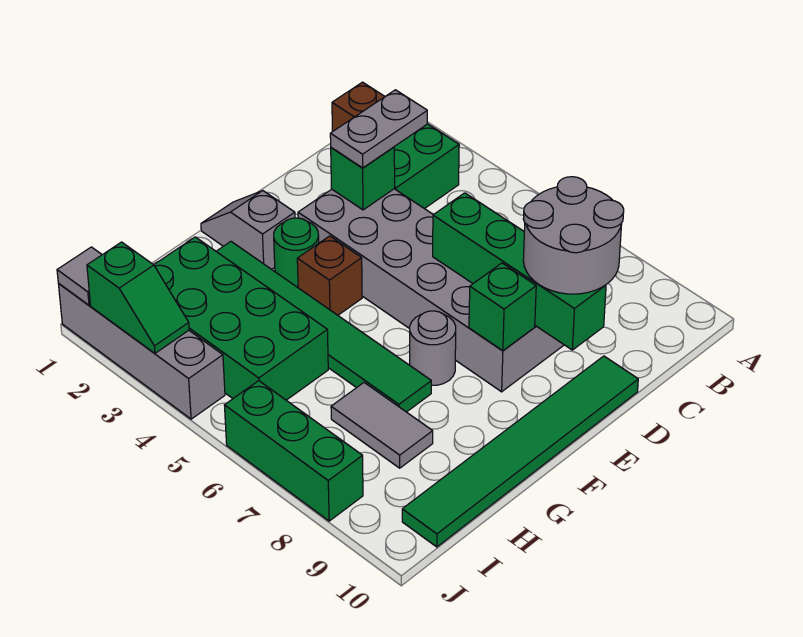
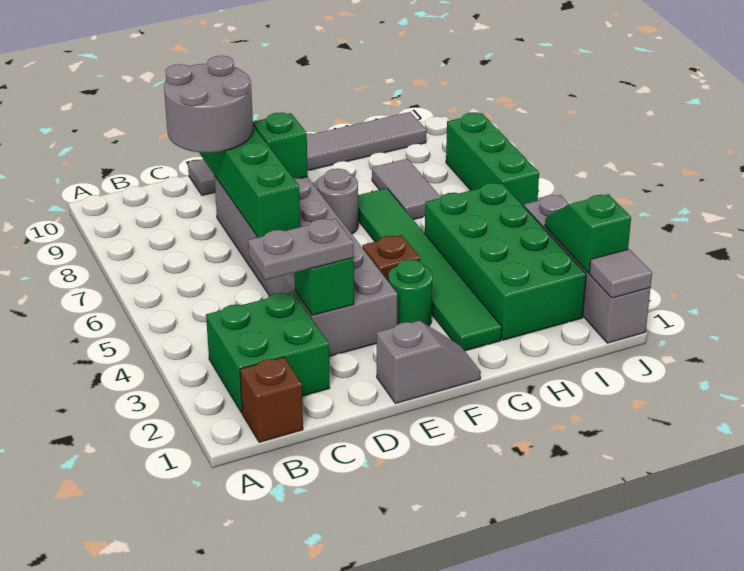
green 1x6 tile [402,356,638,547] -> grey 1x6 tile [188,112,426,195]
grey 1x2 slope [201,191,295,269] -> grey 1x2 slope turned to [377,321,481,404]

